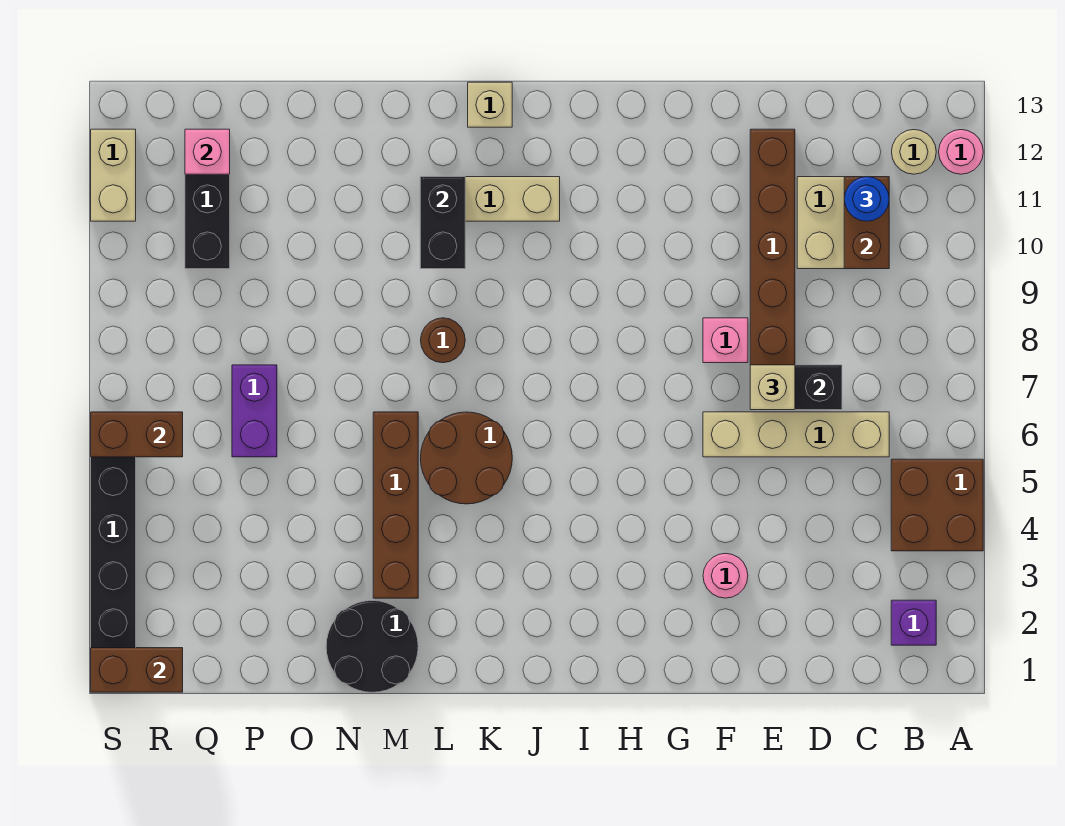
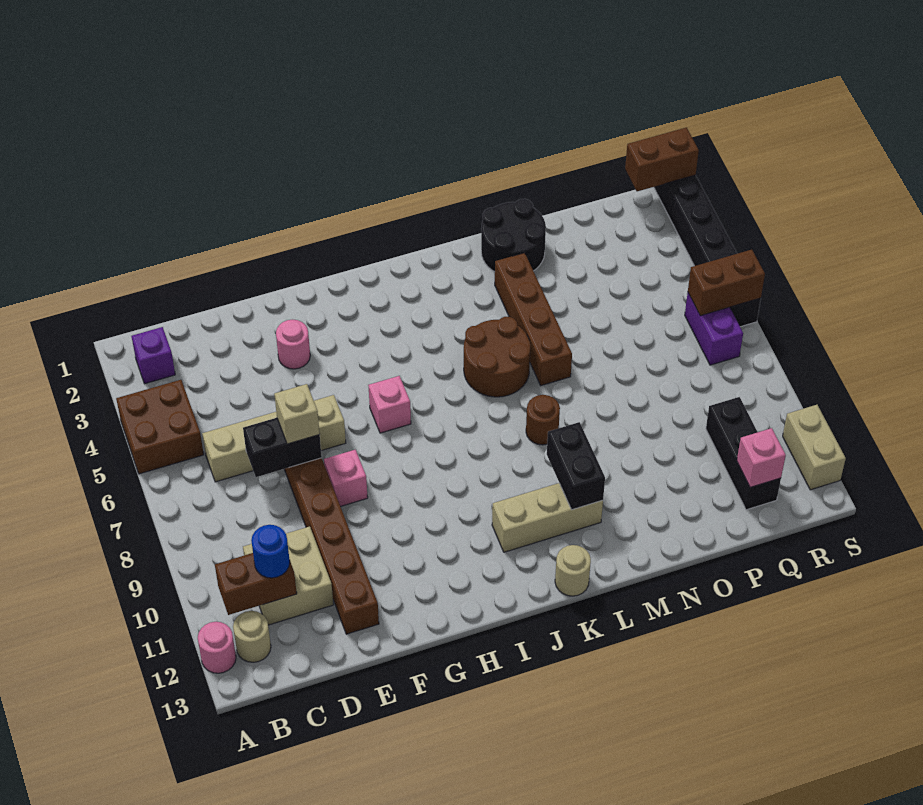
brown 1x2 brick [844,177,889,269] -> brown 1x2 brick turned to [215,553,297,615]
none -> pink 1x1 brick [368,376,411,433]
tan 1x1 brick [468,82,512,127] -> tan 1x1 round brick [555,545,591,596]
purple 1x2 brick [232,365,277,457] -> purple 1x2 brick moved to [685,293,743,365]

